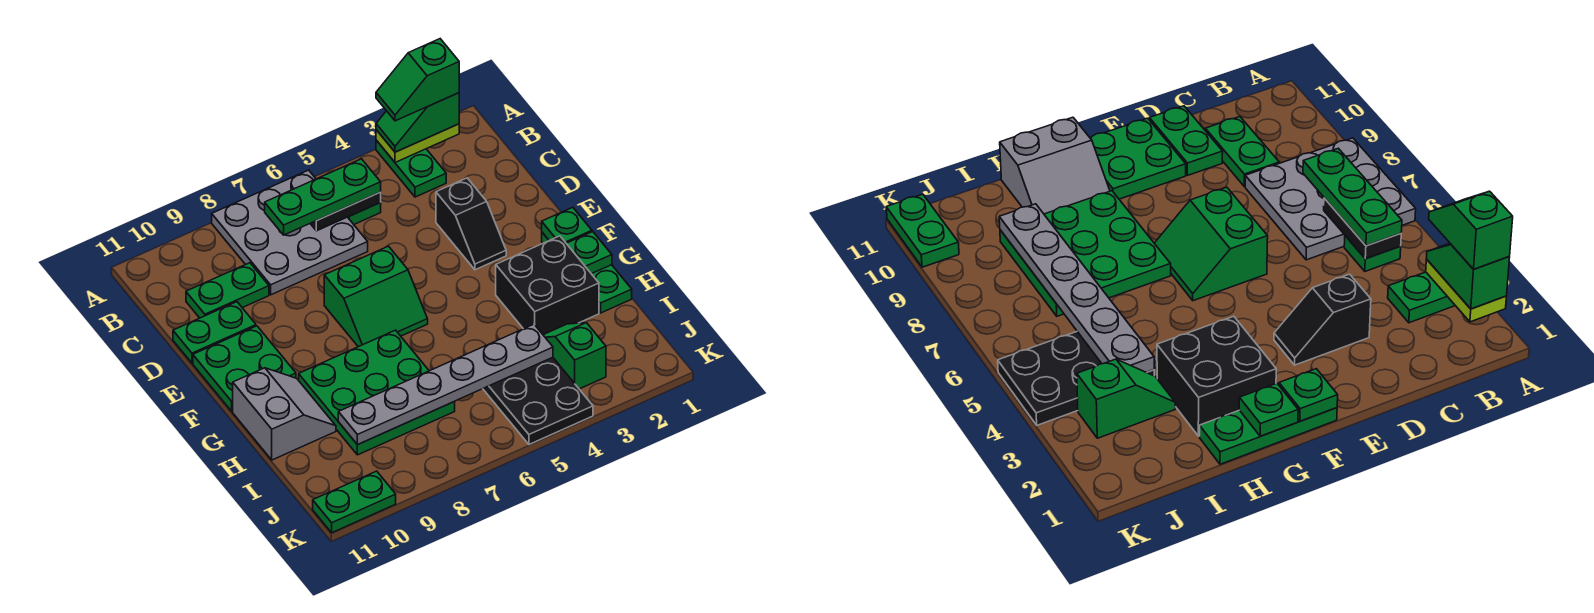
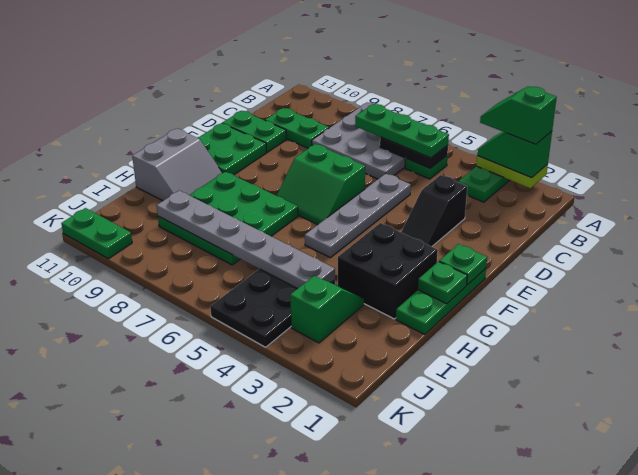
none -> grey 1x4 plate [305,173,411,258]

